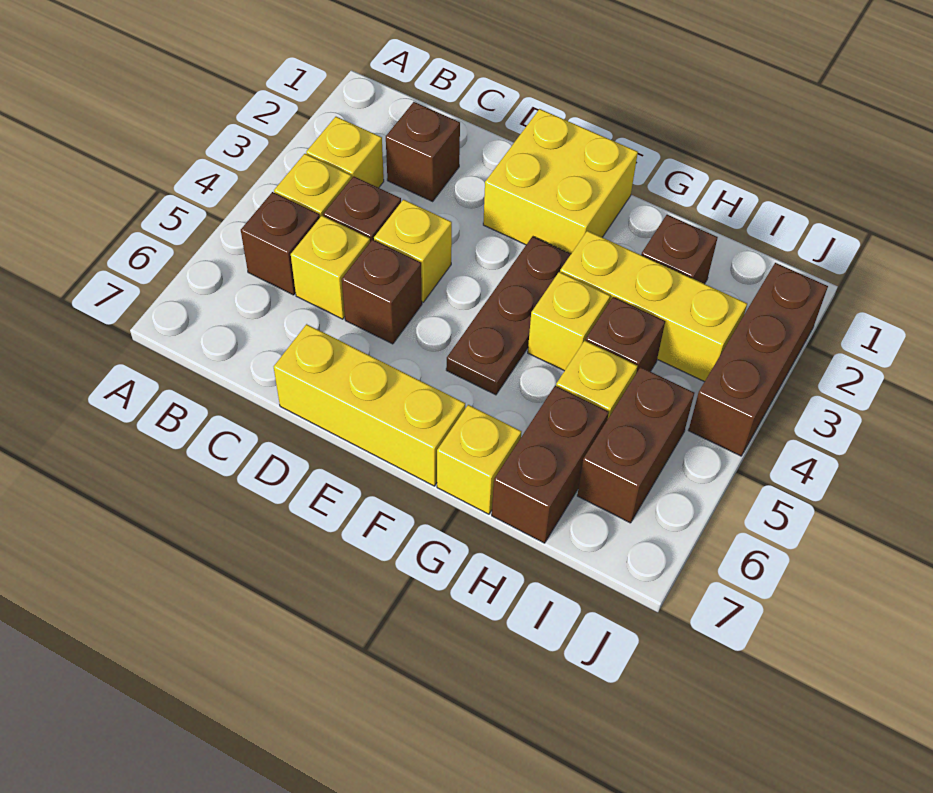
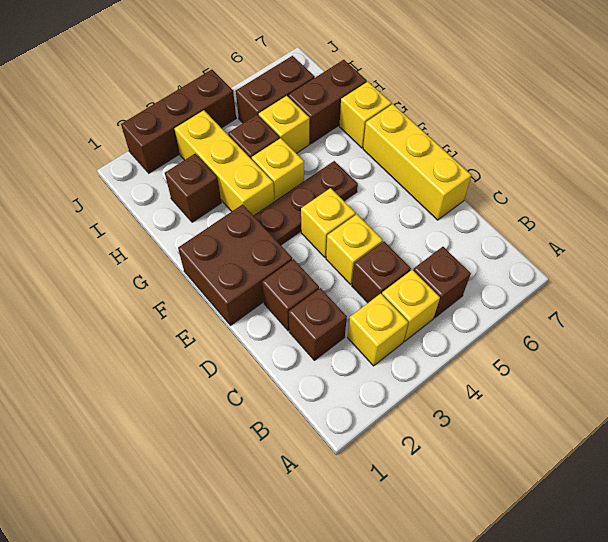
yellow 1x1 brick [291,216,370,319] -> yellow 1x1 brick moved to [301,188,356,257]
brown 1x1 brick [342,240,422,344] -> brown 1x1 brick moved to [262,259,319,331]
yellow 2x2 brick [483,109,638,254] -> brown 2x2 brick [178,205,292,325]

